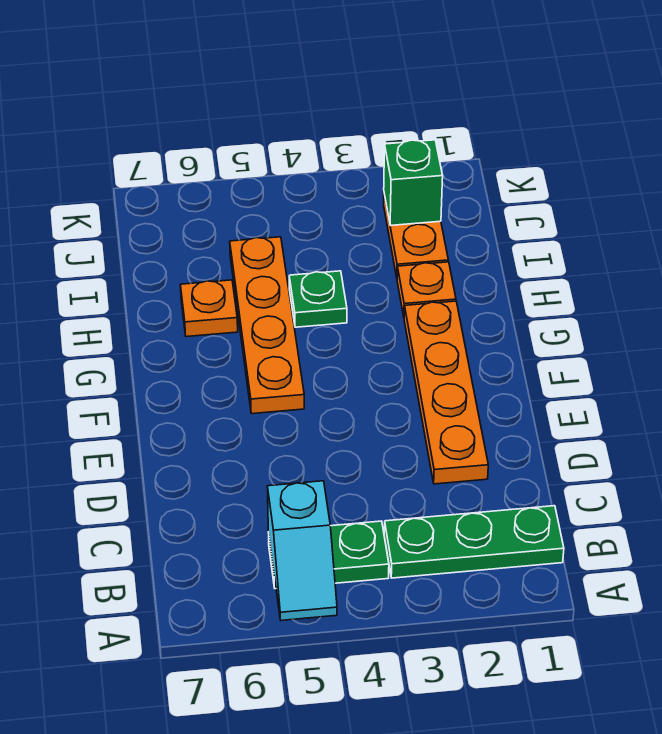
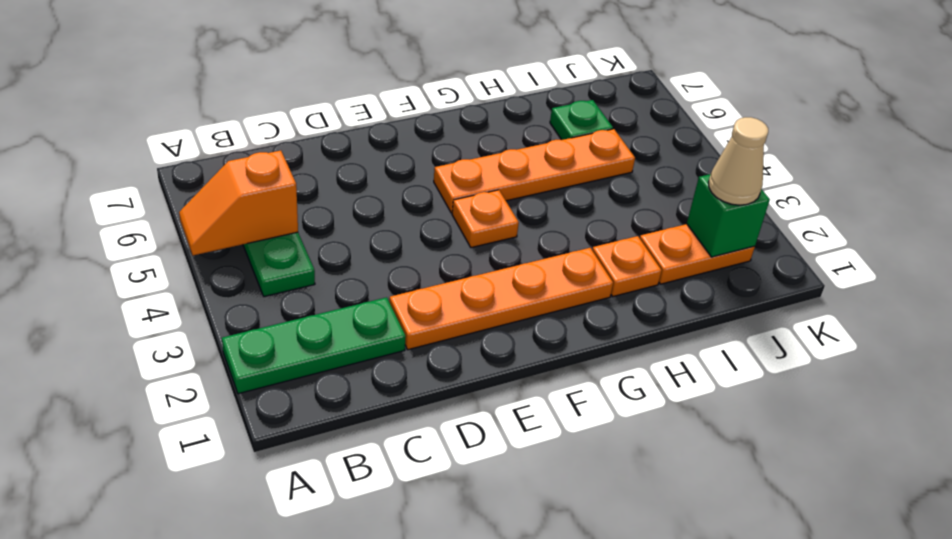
cyan 1x2 slope [267,481,337,620] -> orange 1x2 slope [179,151,298,255]
green 1x3 plate [384,506,564,578] -> green 1x3 plate turned to [222,297,406,394]
green 1x1 plate [289,271,347,327] -> green 1x1 plate moved to [550,100,613,140]
orange 1x1 plate [181,280,238,337] -> orange 1x1 plate moved to [452,190,519,248]
none -> tan 1x1 cone [709,117,768,205]

